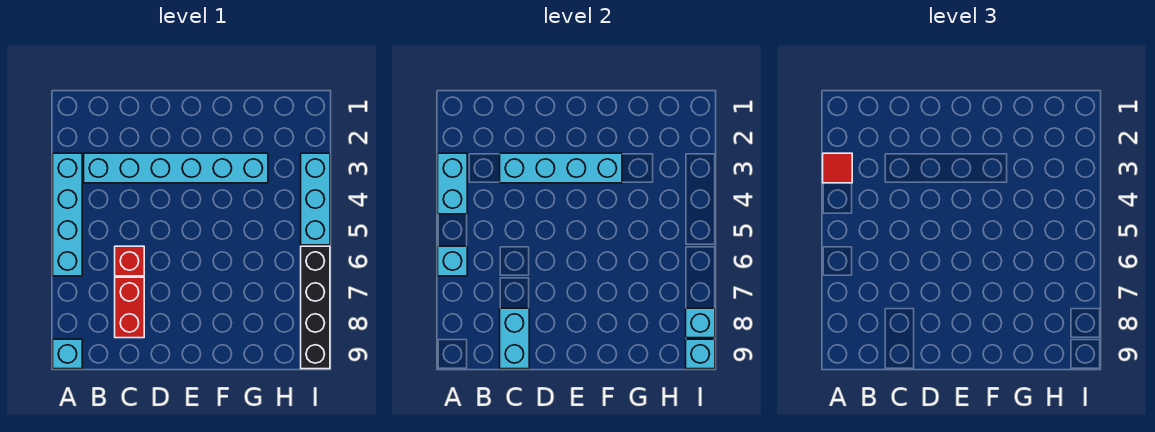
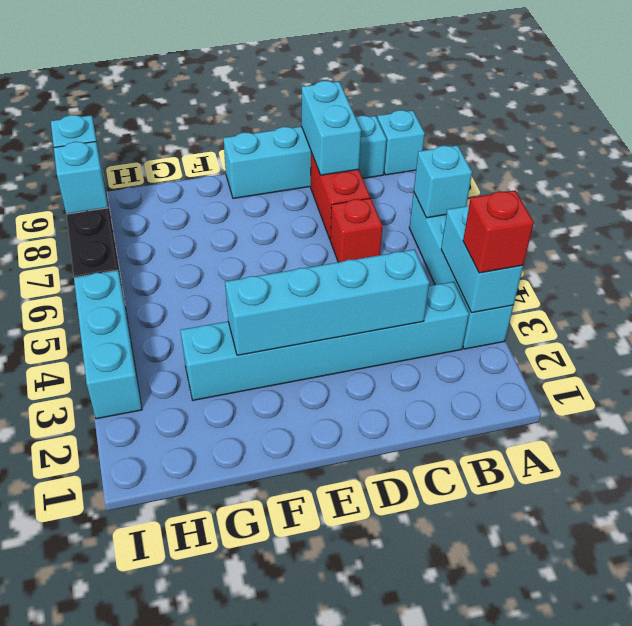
red 1x1 tile [823,153,852,183] -> red 1x1 brick [463,190,534,273]
none -> cyan 1x4 brick [223,116,387,198]

